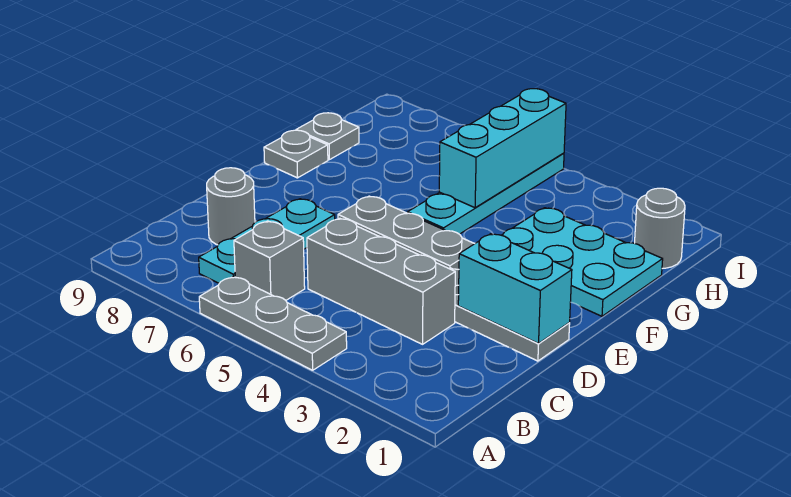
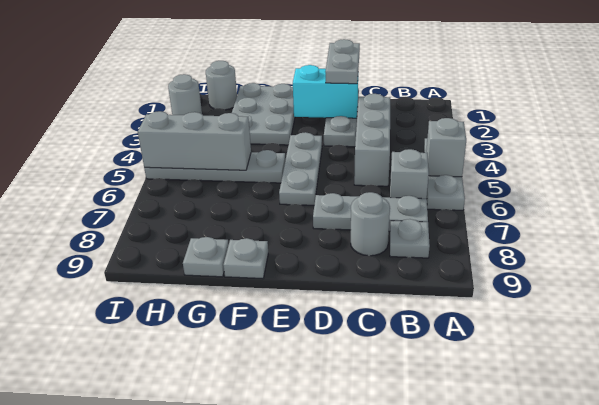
none -> grey 1x1 brick [426,118,466,177]
cyan 1x3 plate [199,199,335,283] -> grey 1x3 plate [313,193,428,231]
none -> grey 1x1 plate [390,219,430,258]
cyan 1x2 brick [458,234,572,343] -> cyan 1x2 brick turned to [293,65,358,118]
none -> grey 1x2 plate [325,39,360,84]
cyan 2x3 plate [502,208,663,316] -> grey 2x3 plate [232,83,295,145]
cyan 1x4 plate [408,153,564,234] -> grey 1x4 plate [144,150,286,183]
cyan 1x3 brick [439,89,566,208] -> grey 1x3 brick [138,111,251,170]
none -> grey 1x1 round brick [168,74,202,115]

